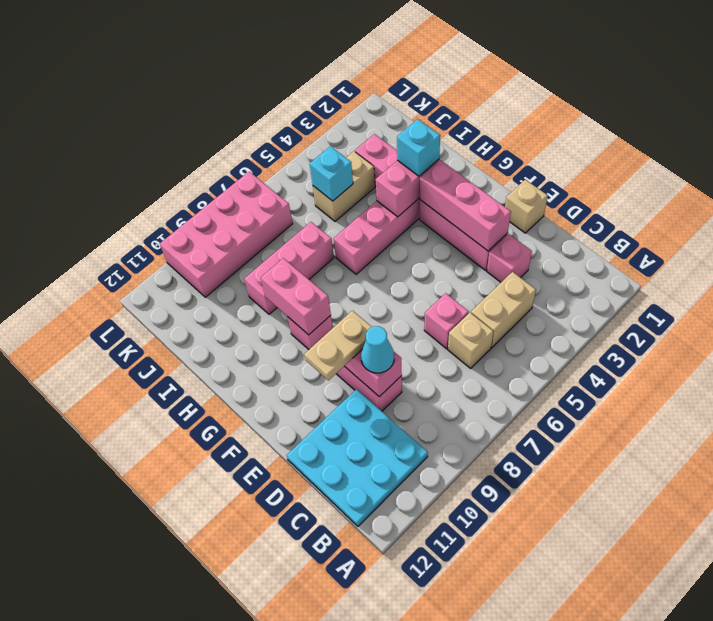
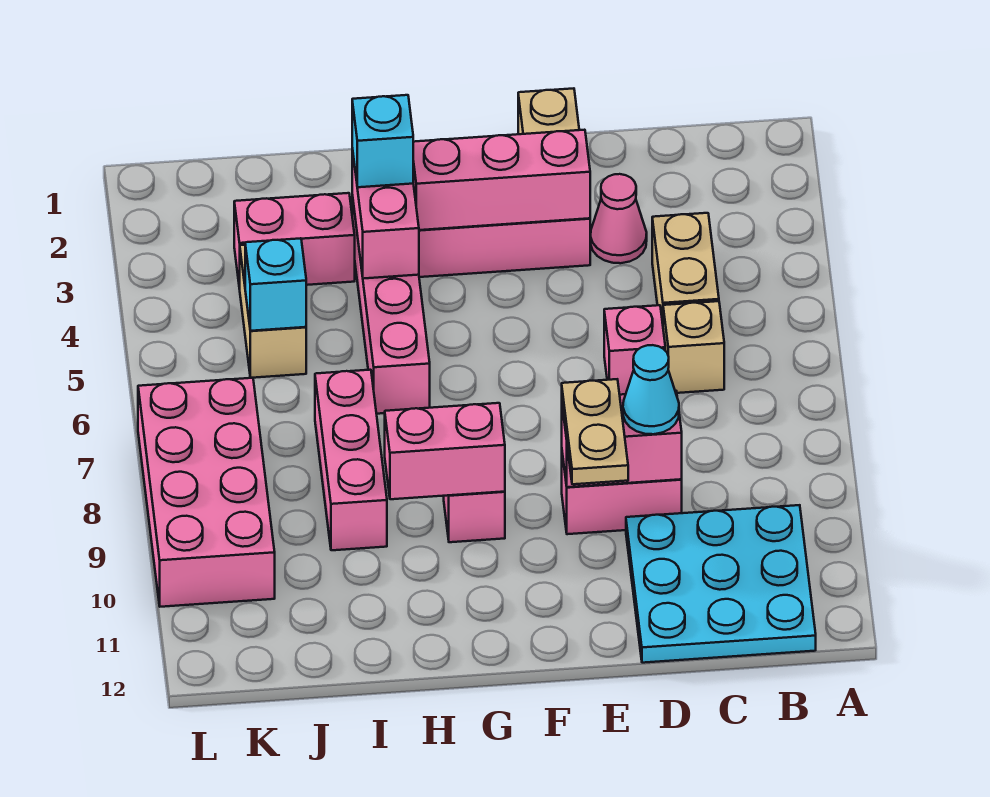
pink 1x1 brick [487,234,532,282] -> pink 1x1 cone [591,174,647,263]

